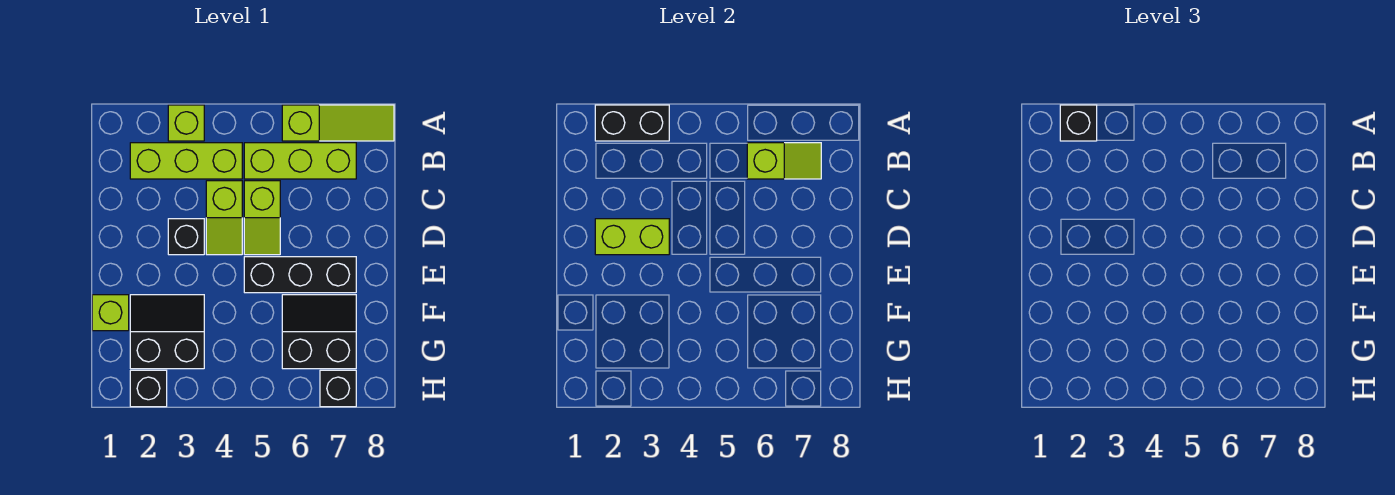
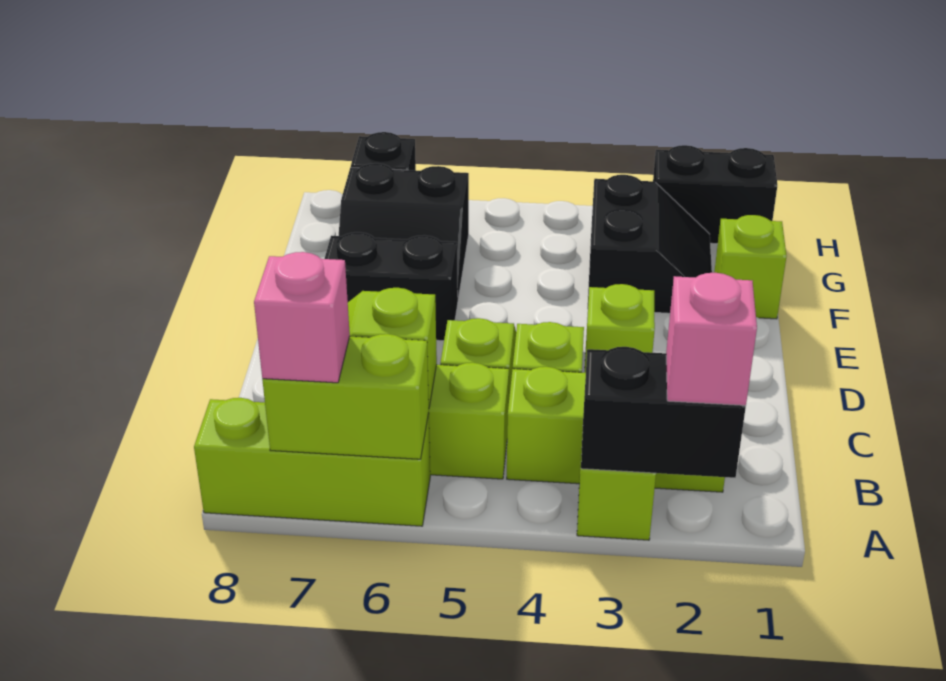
black 1x1 brick [1060,105,1097,141] -> pink 1x1 brick [666,273,757,405]
lime 1x3 slope [282,105,394,141] -> lime 1x3 brick [194,398,430,526]
none -> pink 1x1 brick [254,252,350,383]
lime 1x2 brick [595,219,669,255] -> lime 1x2 brick moved to [262,334,429,459]
black 1x1 brick [168,219,204,255] -> lime 1x1 brick [585,284,655,373]
black 1x3 brick [244,257,356,293] -> black 1x2 brick [325,232,458,341]
black 2x2 slope [130,295,204,369] -> black 2x2 slope turned to [588,175,712,313]
black 1x1 brick [130,370,167,407] -> black 1x2 brick [653,145,777,244]

